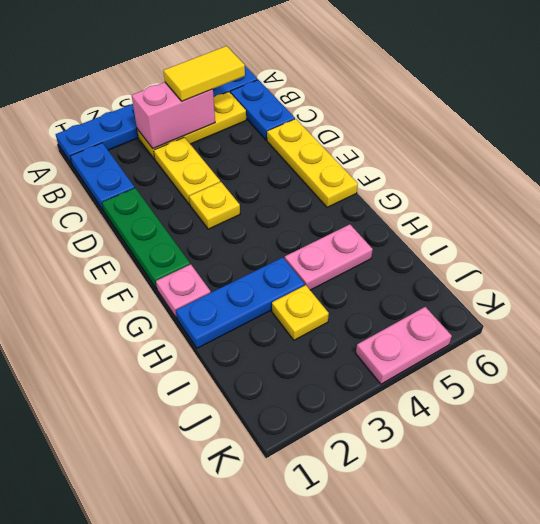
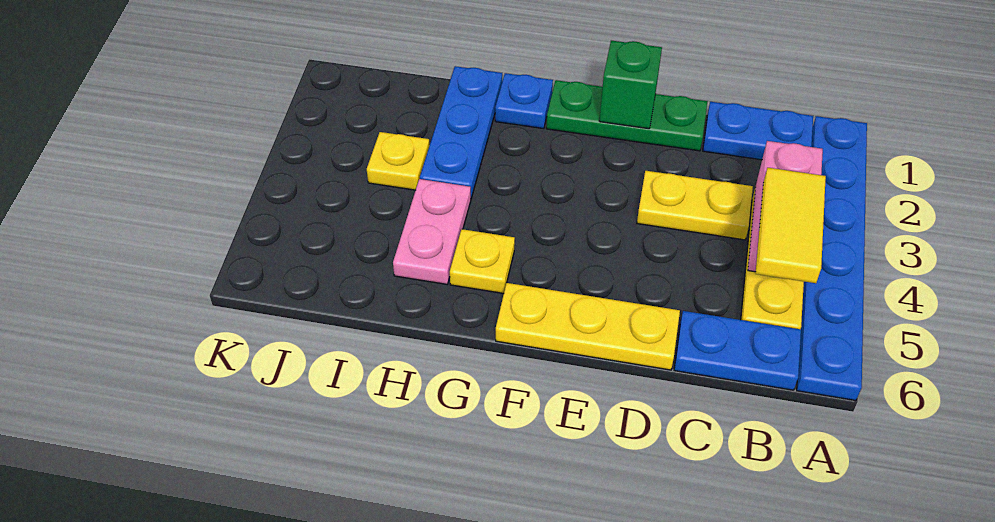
none -> green 1x1 brick [599,41,662,129]
yellow 1x1 plate [189,182,240,229] -> yellow 1x1 plate moved to [450,229,515,293]
pink 1x1 plate [156,264,211,318] -> blue 1x1 plate [495,73,553,129]
pink 1x2 plate [356,307,452,384] -> none

